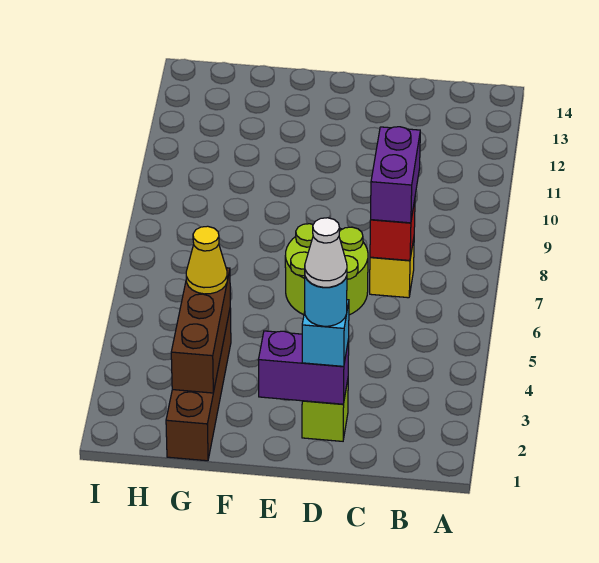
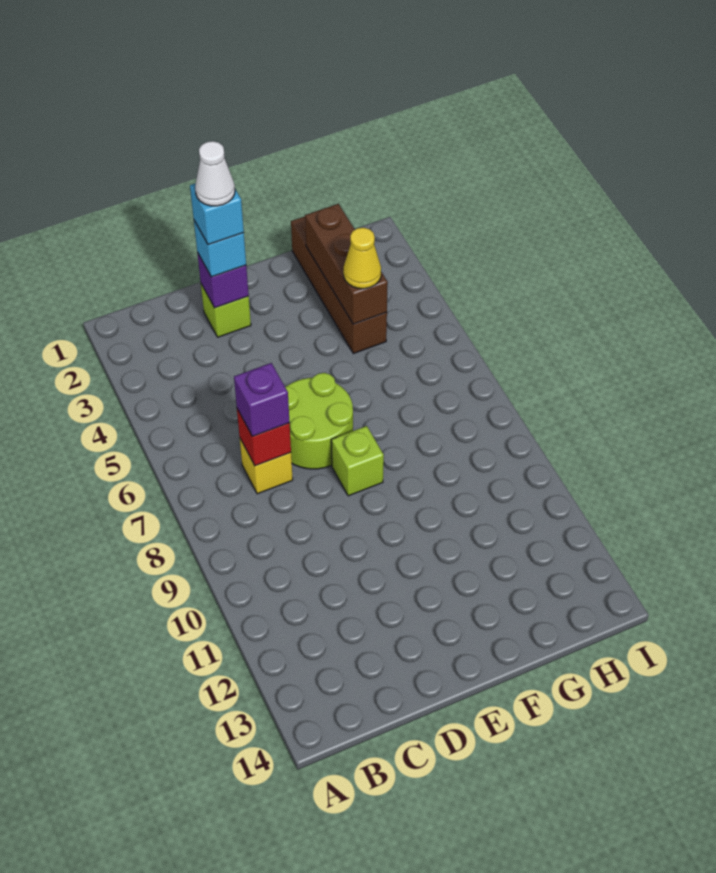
purple 1x2 brick [371,127,420,223] -> purple 1x1 brick [234,363,290,436]
purple 1x2 brick [258,331,349,404] -> purple 1x1 brick [197,252,249,308]
cyan 1x1 round brick [305,276,347,326] -> cyan 1x1 brick [190,183,244,245]
none -> lime 1x1 brick [331,426,384,496]

